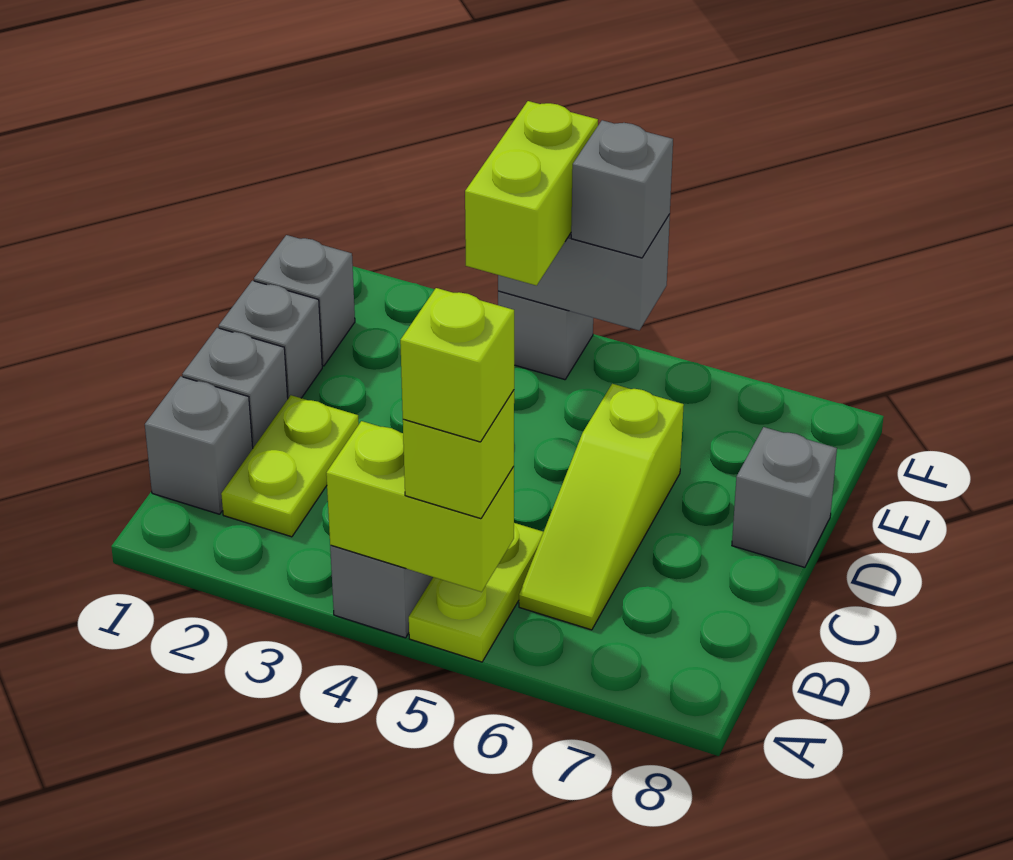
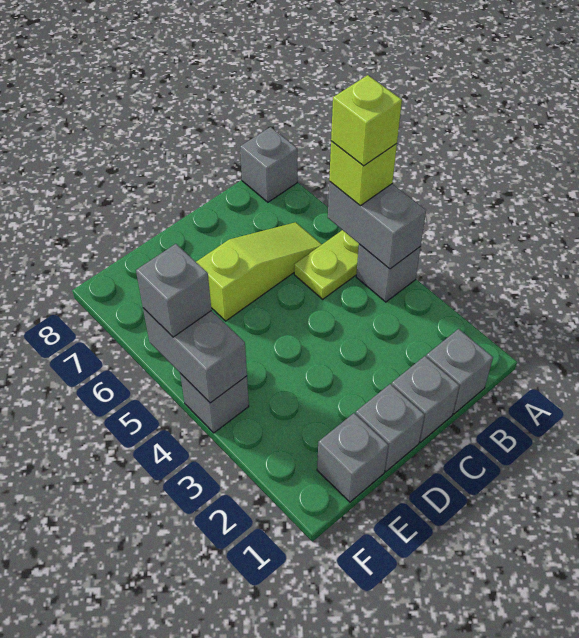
lime 1x2 brick [326,421,514,592] -> grey 1x2 brick [328,182,426,269]
lime 1x2 plate [221,395,359,537] -> none
grey 1x1 brick [732,427,837,567] -> grey 1x1 brick moved to [240,127,297,202]
lime 1x2 brick [465,101,598,286] -> none

